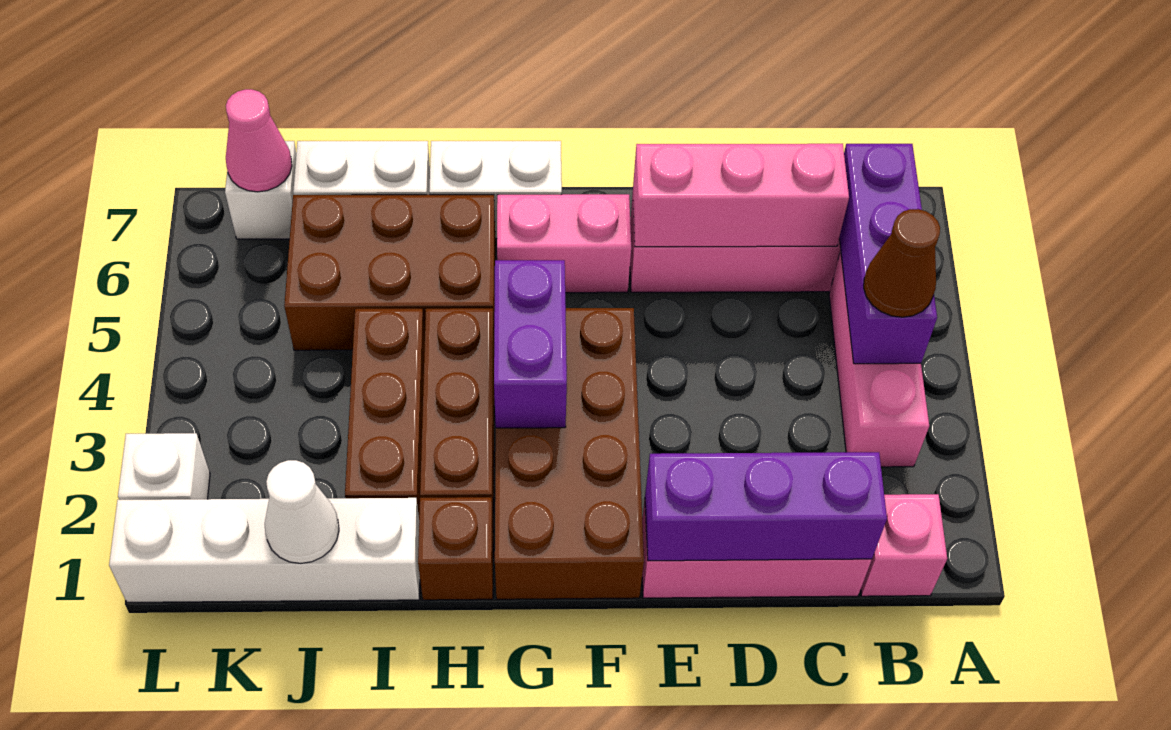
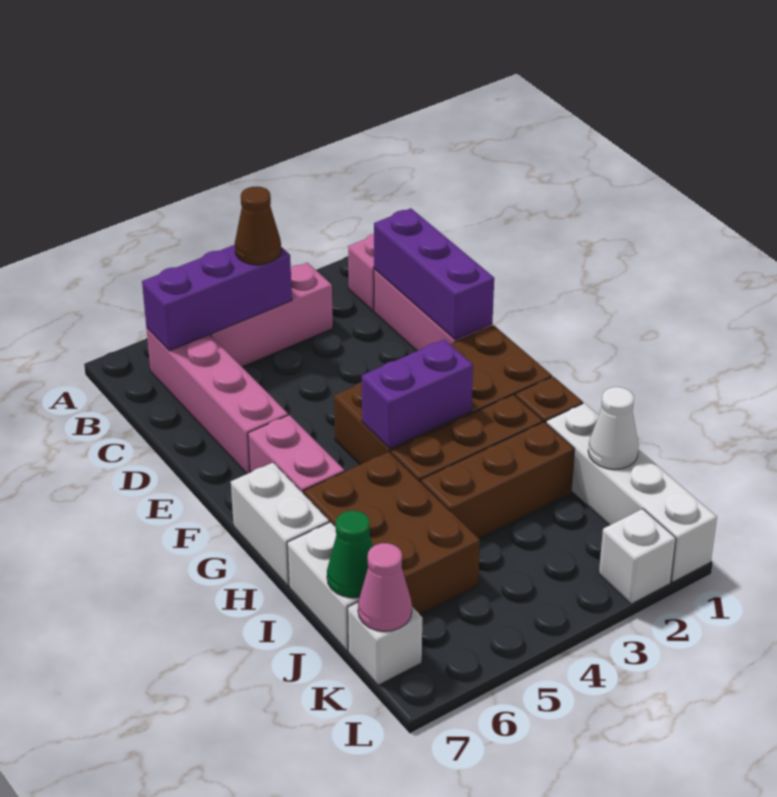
pink 1x3 brick [633,144,849,247] -> none
none -> green 1x1 cone [327,511,373,598]

